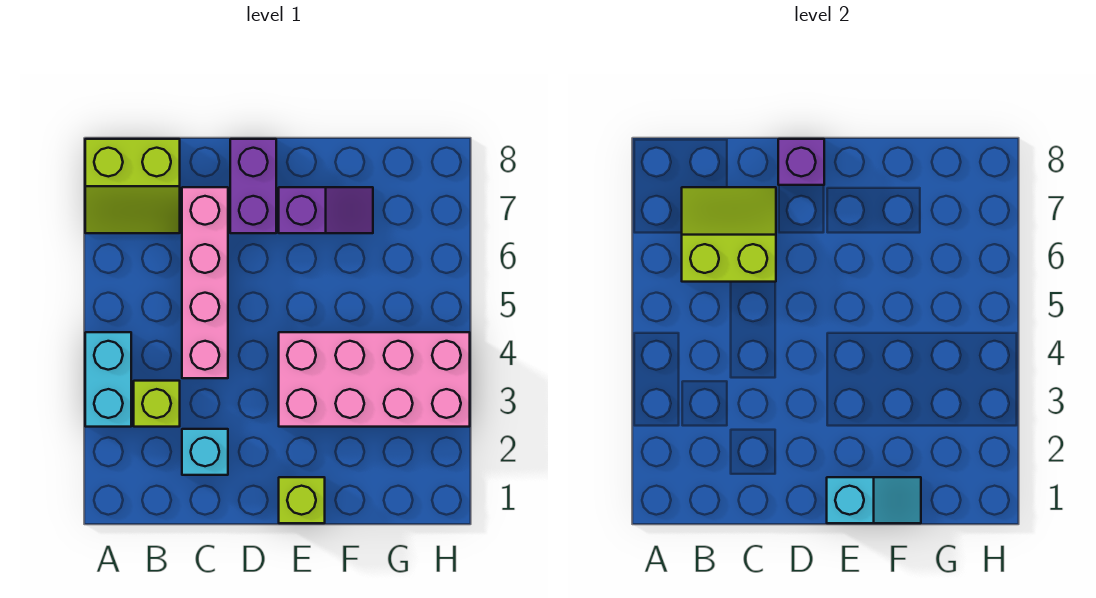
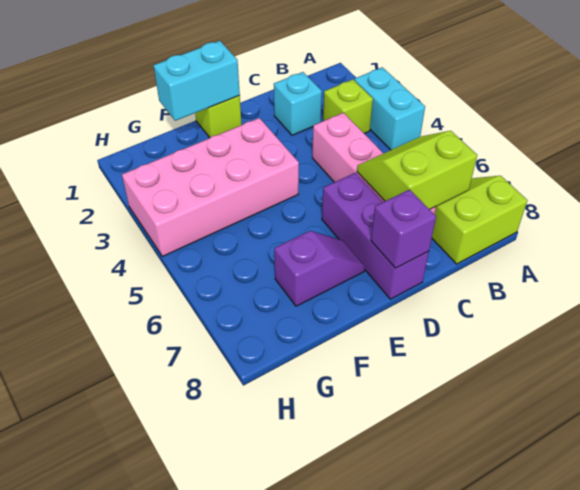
lime 2x2 slope [682,187,776,282] -> lime 2x2 slope turned to [357,131,477,210]
purple 1x2 brick [230,139,276,233] -> purple 1x3 brick [322,173,429,299]
cyan 1x2 slope [827,477,921,523] -> cyan 1x2 brick [154,41,240,121]
purple 1x2 slope [279,187,373,233] -> purple 1x2 slope turned to [274,231,365,306]

